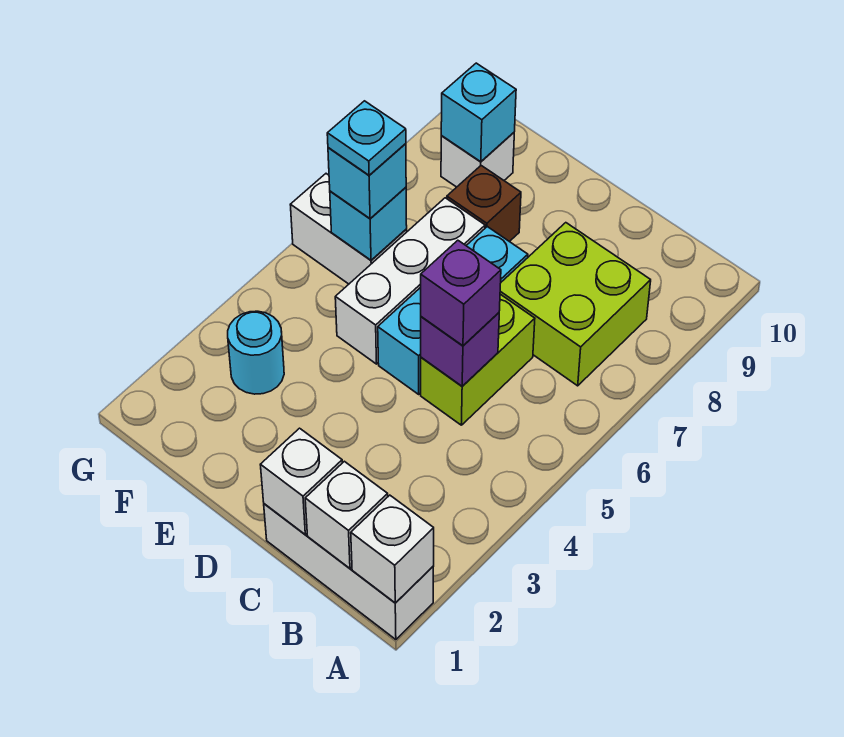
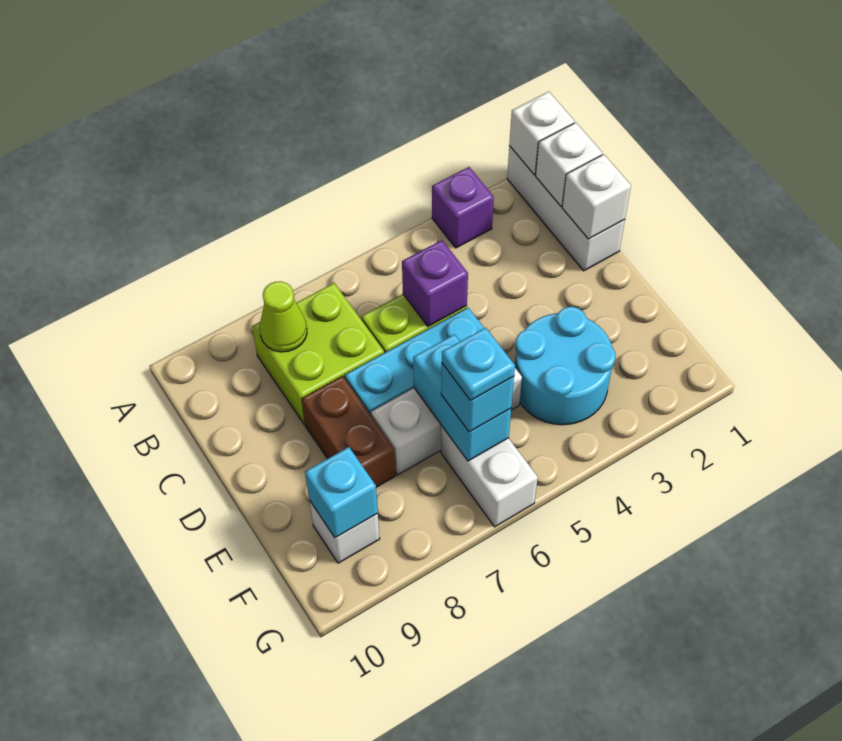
none -> lime 1x1 cone [260,281,307,352]
purple 1x1 brick [421,240,501,346] -> purple 1x1 brick moved to [432,167,494,248]
brown 1x1 brick [447,166,521,242] -> brown 1x2 brick [302,376,396,487]
cyan 1x1 round brick [228,311,284,394] -> cyan 2x2 round brick [515,307,616,425]
cyan 1x1 brick [330,187,407,260] -> cyan 1x2 brick [413,334,511,461]

